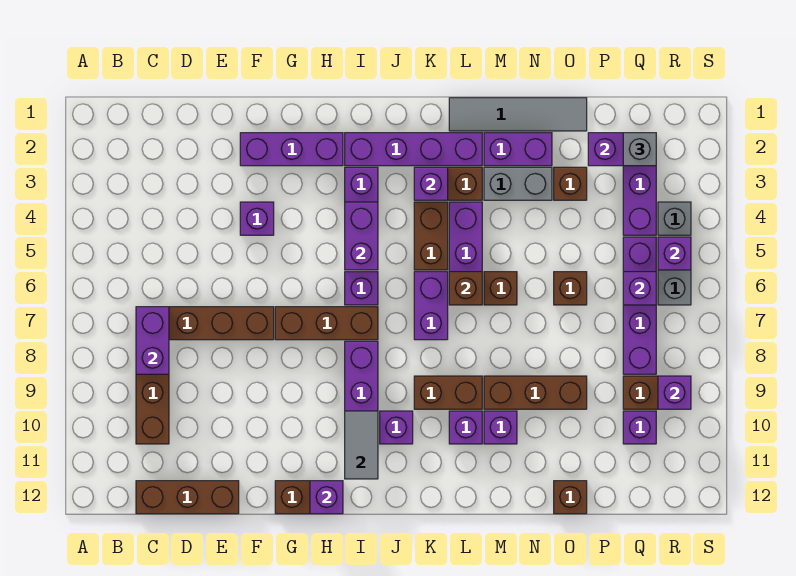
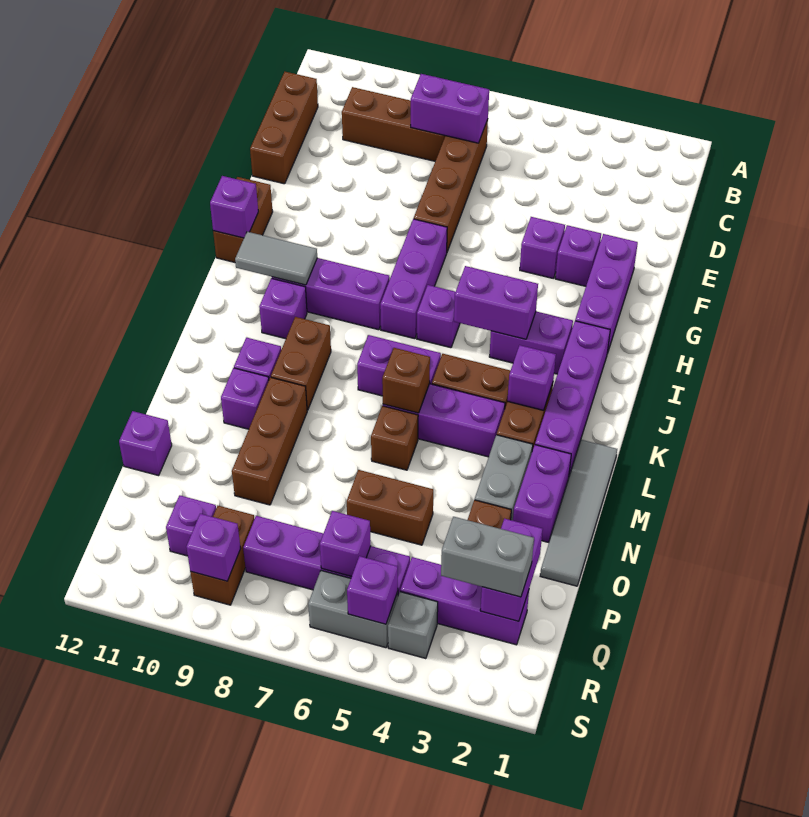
none -> purple 1x1 brick [555,225,601,286]
brown 1x3 brick [275,307,378,340] -> purple 1x3 brick [380,219,447,339]
brown 1x1 brick [554,272,587,305] -> brown 1x2 brick [347,470,433,545]
brown 1x1 brick [554,481,587,514] -> purple 1x1 brick [119,411,172,476]
grey 1x1 brick [623,133,656,166] -> grey 1x2 brick [441,517,534,597]

